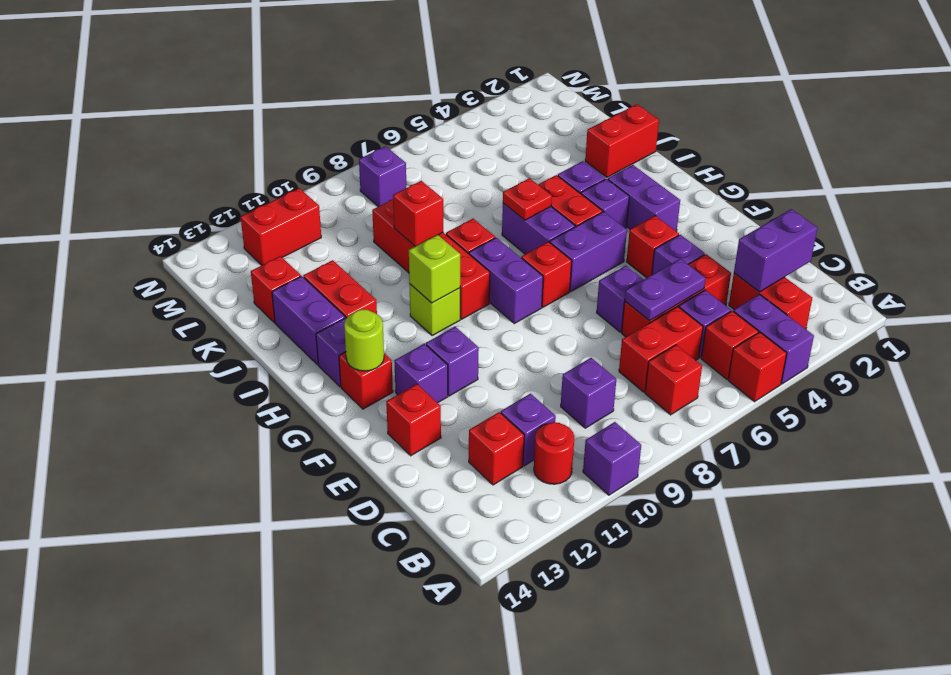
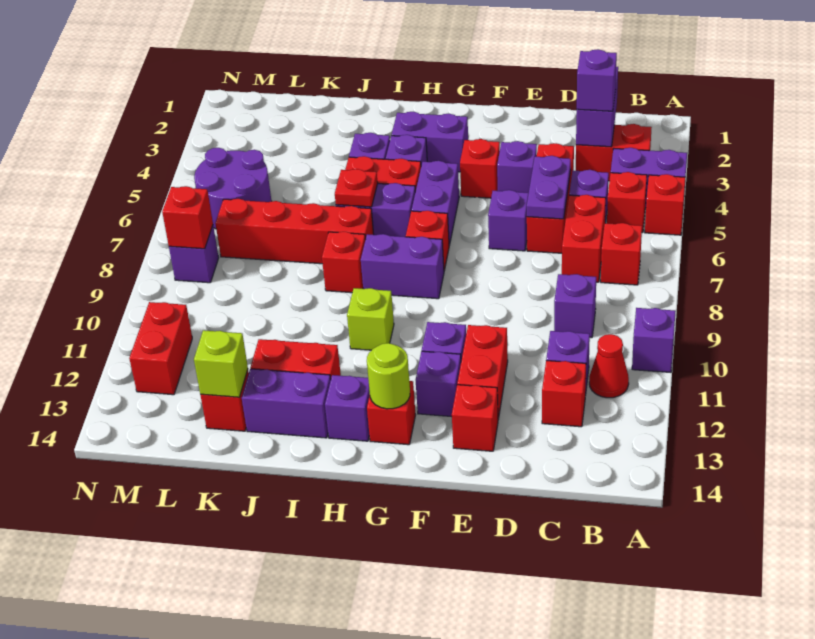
red 1x1 round brick [534,422,574,484] -> red 1x1 cone [589,334,629,398]
none -> purple 1x1 brick [577,49,617,111]
red 1x4 brick [372,199,490,319] -> red 1x4 brick moved to [215,199,374,264]
lime 1x1 brick [409,235,460,303] -> lime 1x1 brick moved to [194,330,248,397]
red 1x2 brick [585,104,659,178] -> red 1x2 brick moved to [457,325,508,419]
red 1x1 brick [393,181,443,246] -> red 1x1 brick moved to [162,186,213,249]
none -> purple 2x2 round brick [194,148,271,229]

